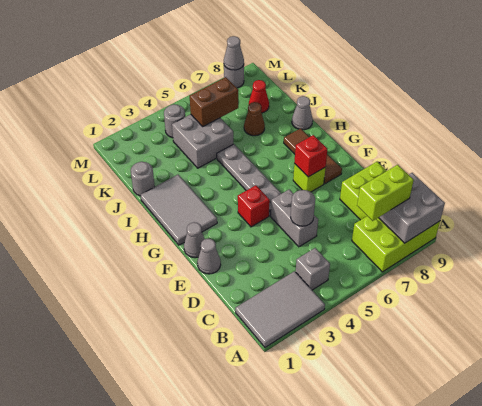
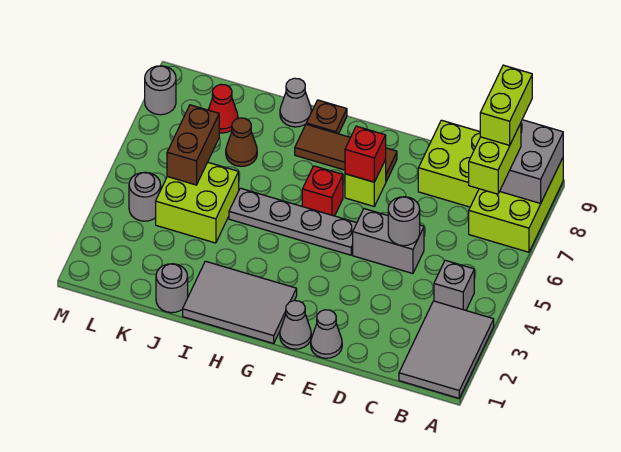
none -> lime 1x2 brick [480,65,532,145]
red 1x1 brick [238,185,270,227] -> red 1x1 brick moved to [302,166,343,216]
none -> brown 1x1 plate [306,100,347,134]
grey 2x2 brick [172,114,233,168] -> lime 2x2 brick [156,162,239,243]
grey 1x1 cone [224,36,244,70] -> none

